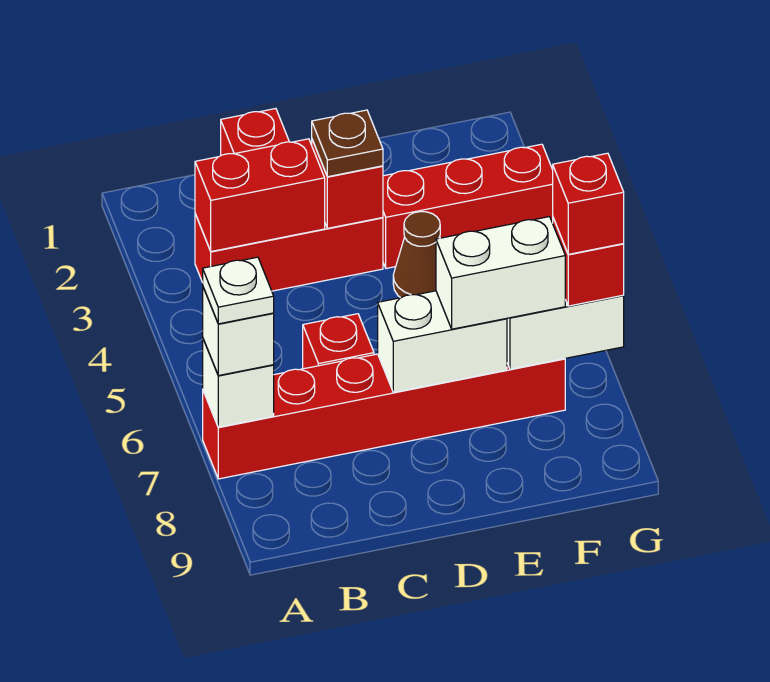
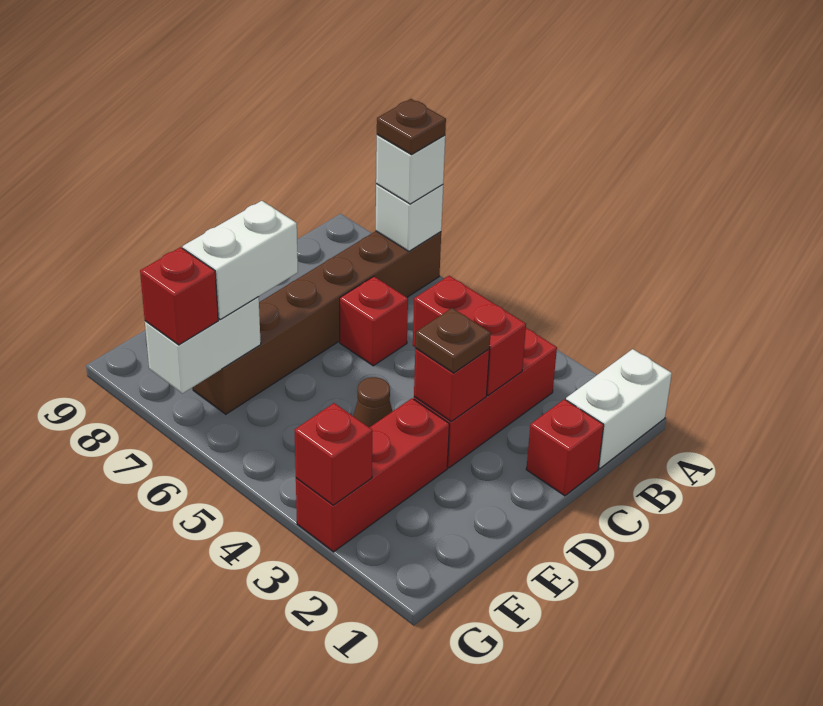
red 1x6 brick [203,354,565,479] -> brown 1x6 brick [193,231,441,414]
white 1x1 plate [203,257,274,324] -> brown 1x1 plate [377,99,446,155]
red 1x2 brick [195,139,325,251] -> red 1x2 brick turned to [413,276,526,395]
white 1x2 brick [378,291,507,392] -> white 1x2 brick moved to [566,349,672,469]
red 1x1 brick [553,153,624,254] -> red 1x1 brick moved to [295,403,372,505]

